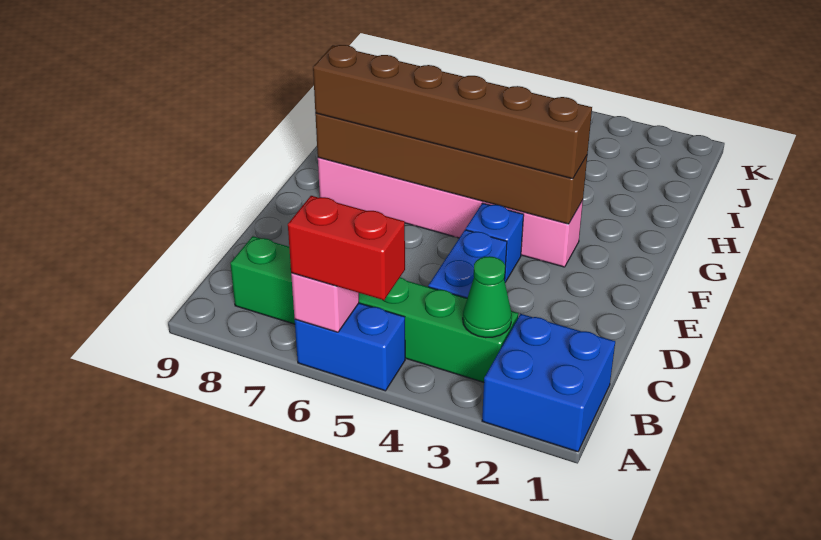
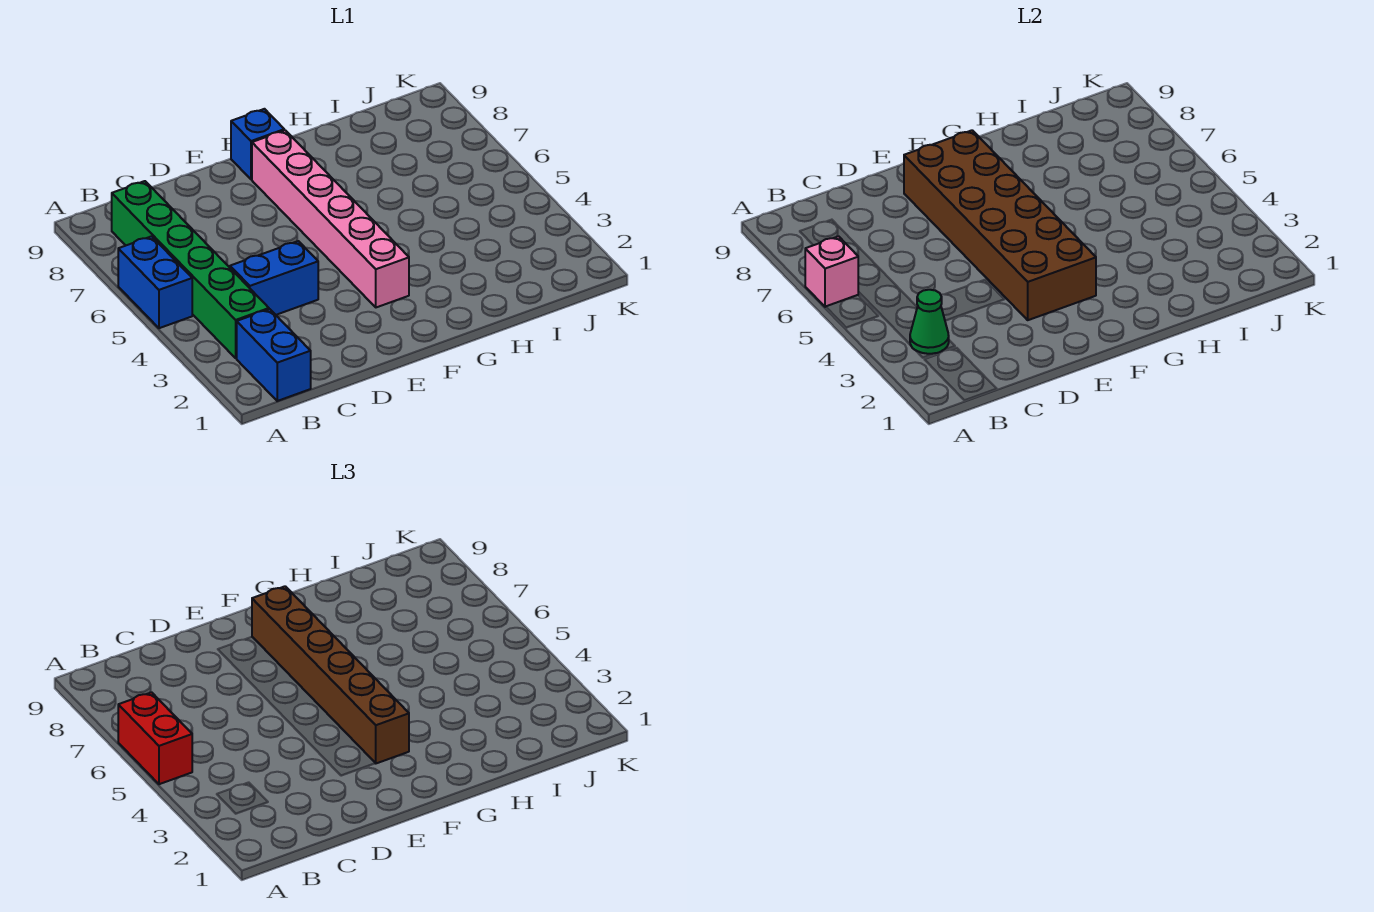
blue 2x2 brick [482,314,615,452] -> blue 1x2 brick [237,309,311,401]
blue 1x1 brick [466,203,524,282] -> blue 1x1 brick moved to [231,109,284,179]
brown 1x6 brick [315,113,587,224] -> brown 2x6 brick [904,130,1096,320]

